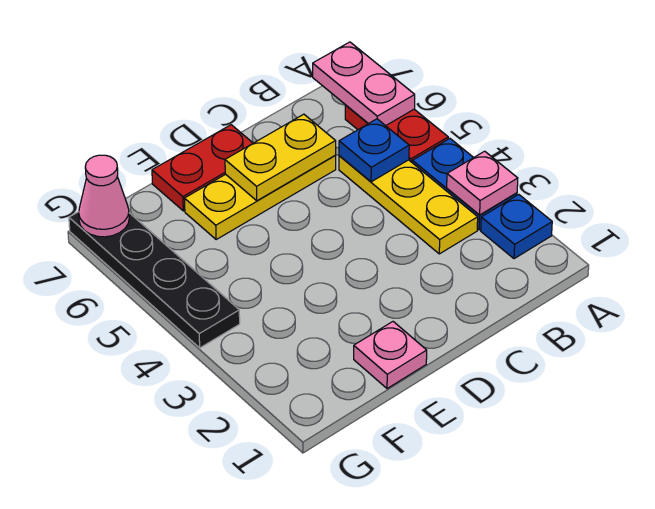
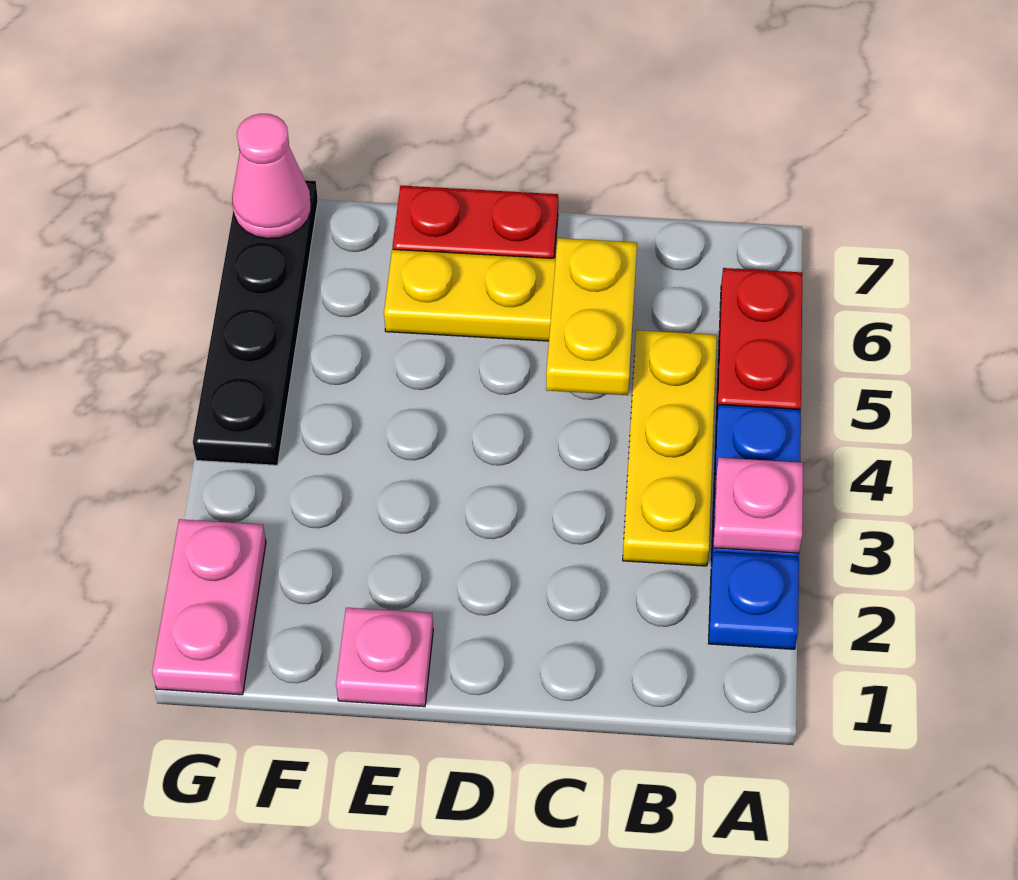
pink 1x2 plate [313,42,415,126] -> pink 1x2 plate moved to [152,519,266,695]
blue 1x1 plate [339,119,409,182] -> none
yellow 1x2 plate [225,114,336,201] -> yellow 1x2 plate turned to [546,238,637,395]

